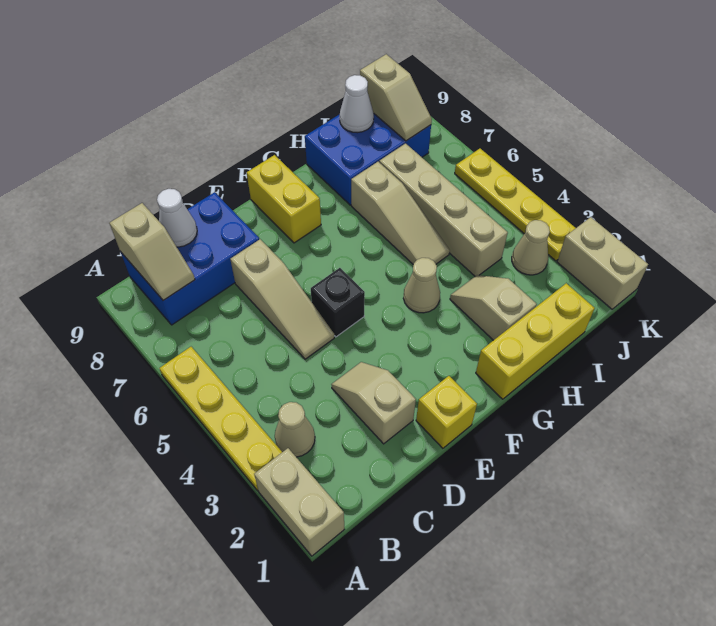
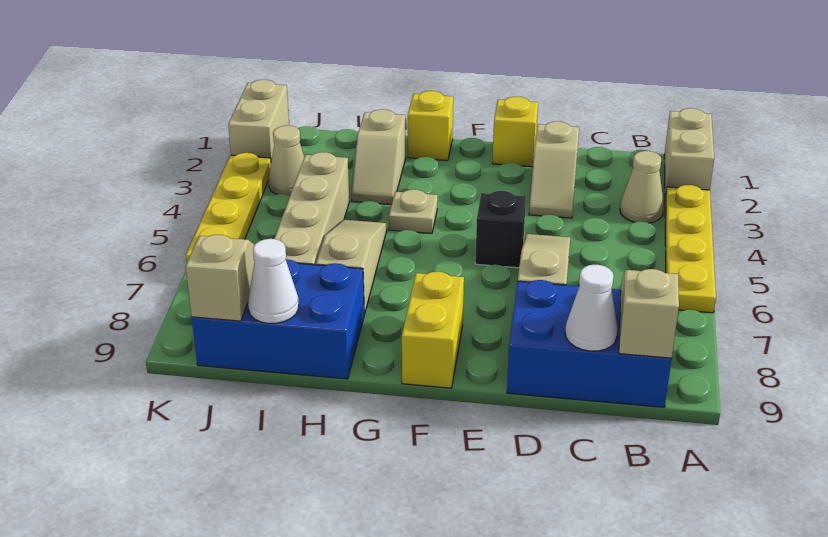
yellow 1x3 brick [476,283,594,399] -> yellow 1x1 brick [408,91,453,161]
tan 1x1 cone [403,258,440,313] -> tan 1x1 plate [389,189,438,233]

